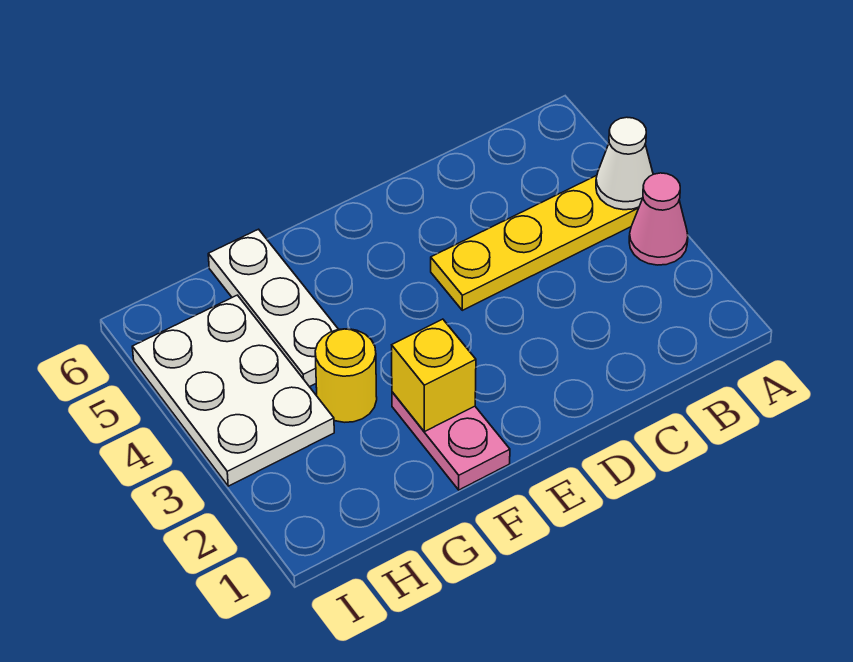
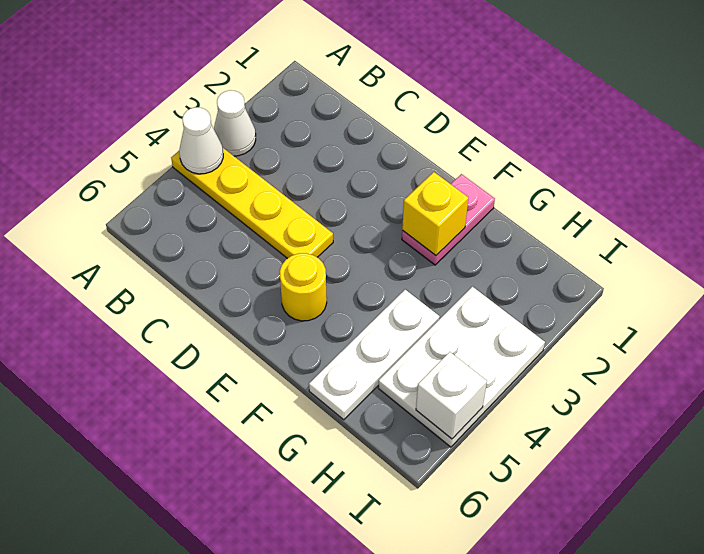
pink 1x1 cone [629,173,688,265] -> white 1x1 cone [214,90,256,156]
yellow 1x1 round brick [315,329,377,422] -> yellow 1x1 round brick moved to [280,253,327,321]
none -> white 1x1 brick [416,352,487,439]

